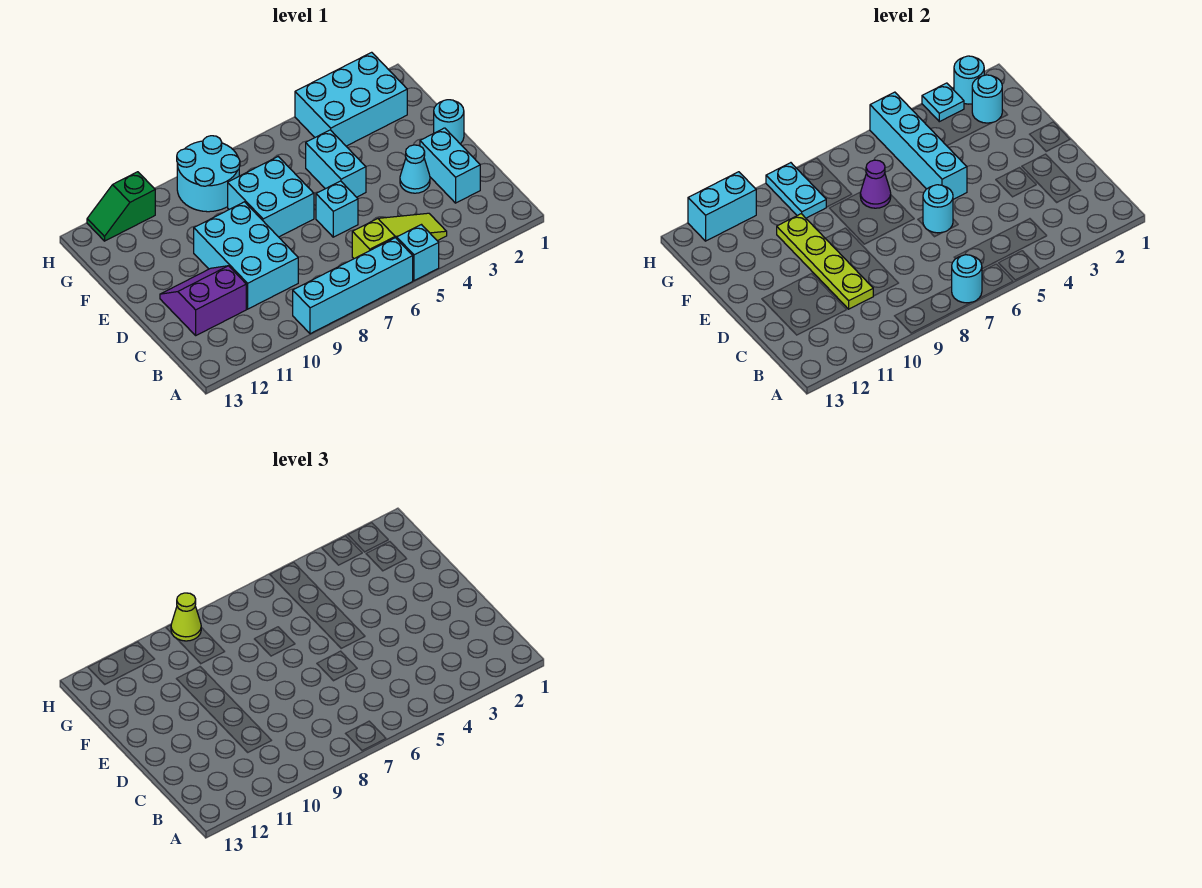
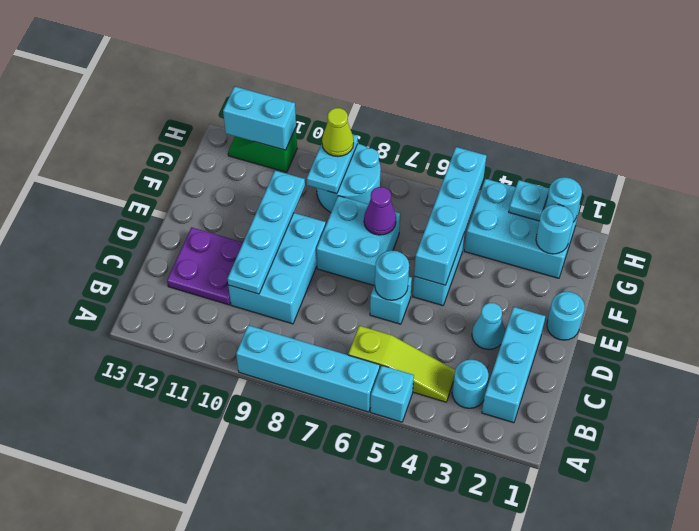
cyan 1x1 round brick [952,255,982,303] -> cyan 1x1 round brick moved to [452,360,489,408]
cyan 1x2 brick [420,128,480,203] -> cyan 1x3 brick [482,307,545,423]
lime 1x4 plate [777,214,873,309] -> cyan 1x4 plate [227,171,305,294]
purple 2x2 slope [160,266,246,335] -> purple 2x2 plate [167,227,243,305]

